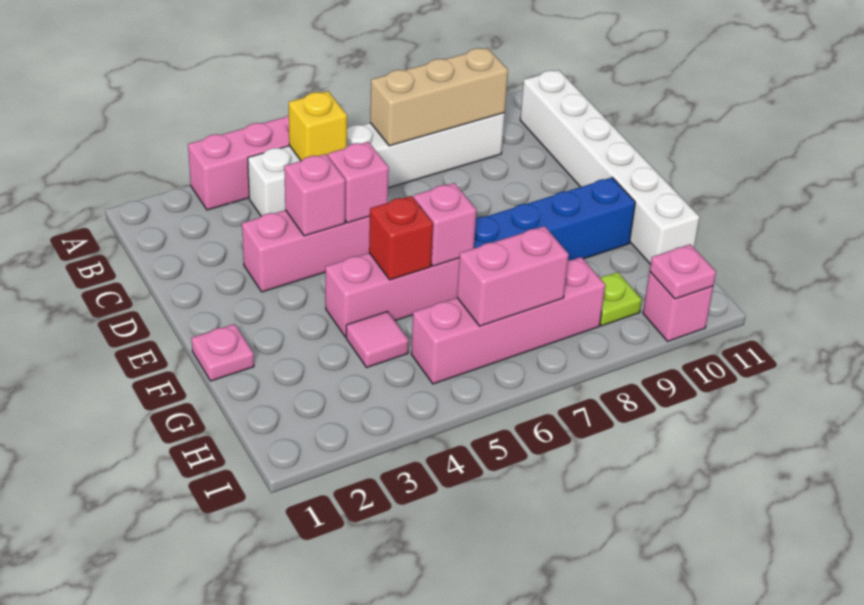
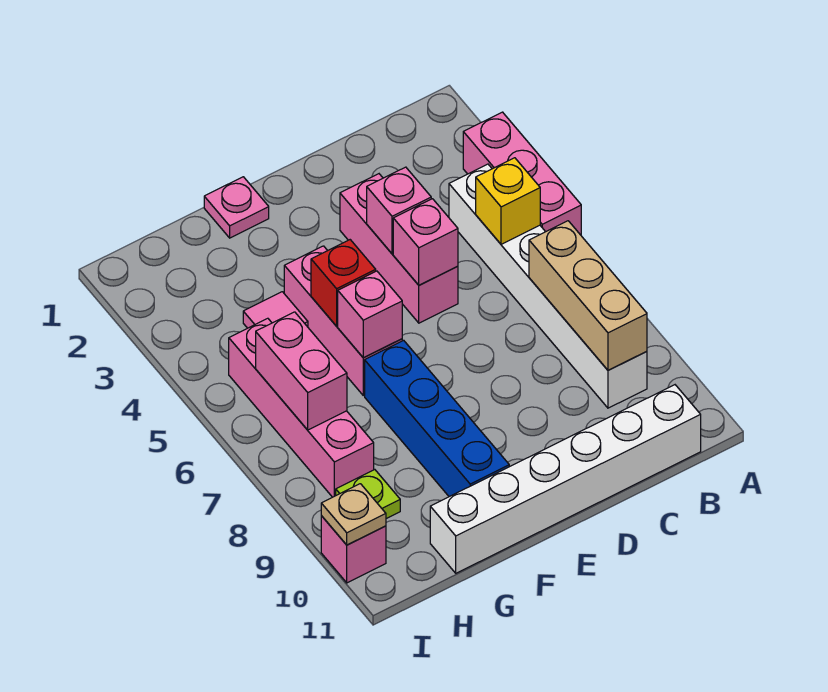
pink 1x1 plate [650,244,716,299] -> tan 1x1 plate [321,484,386,545]

